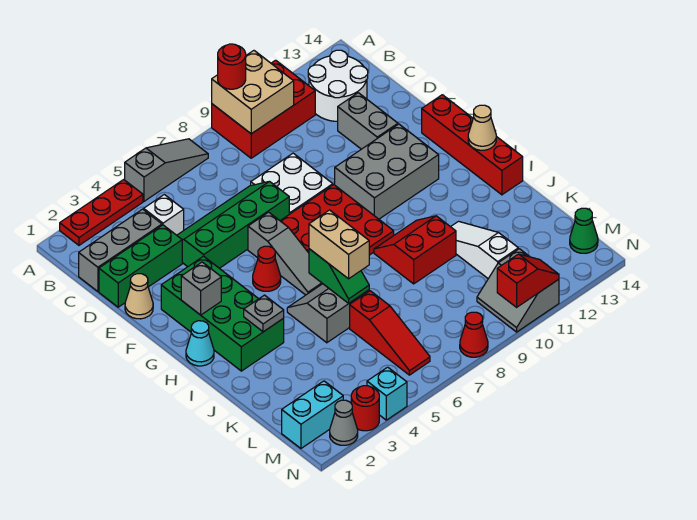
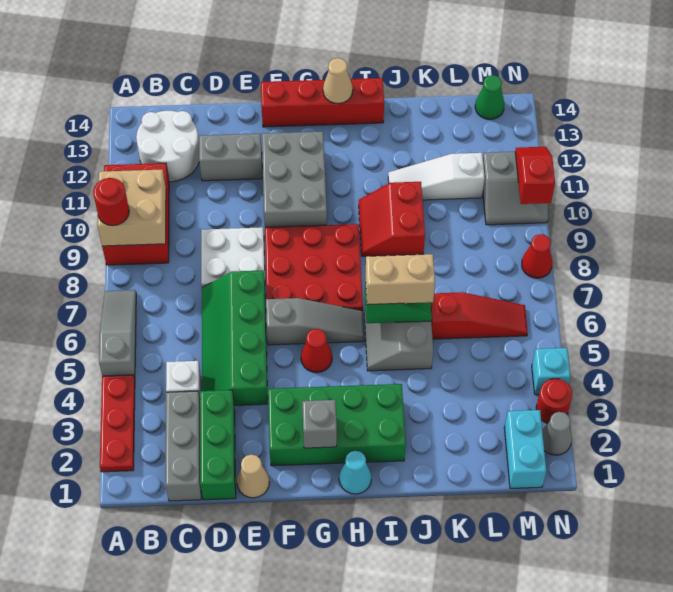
grey 1x1 plate [244,295,284,332] -> none

